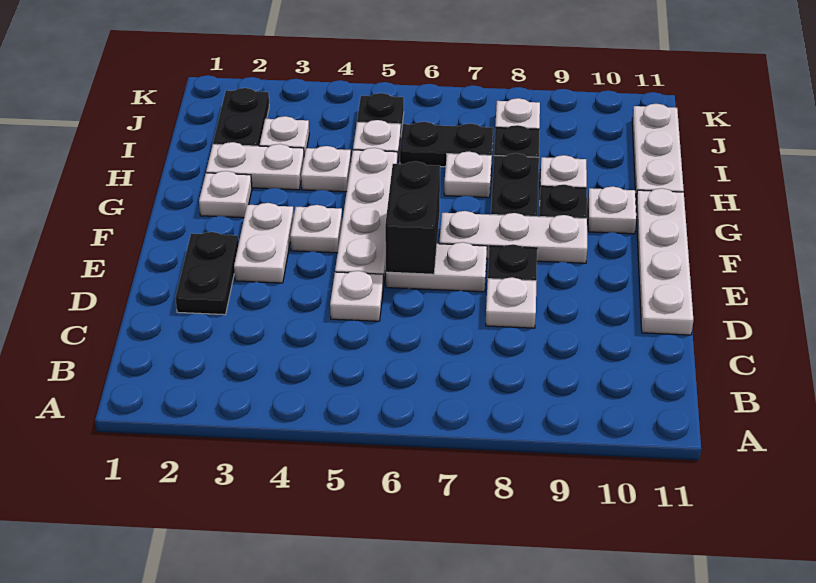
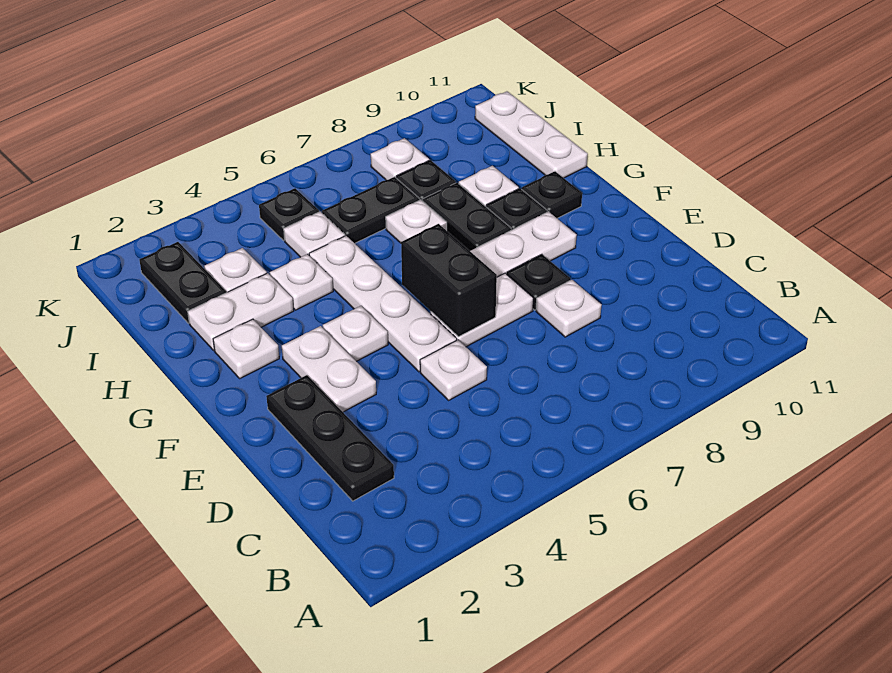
black 1x2 plate [175,232,239,315] -> black 1x3 plate [266,375,394,501]
white 1x4 plate [636,188,693,335] -> none
white 1x1 plate [588,186,636,234] -> black 1x1 plate [522,171,582,218]

